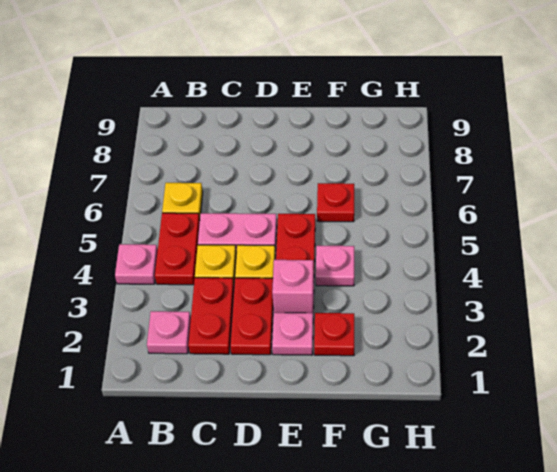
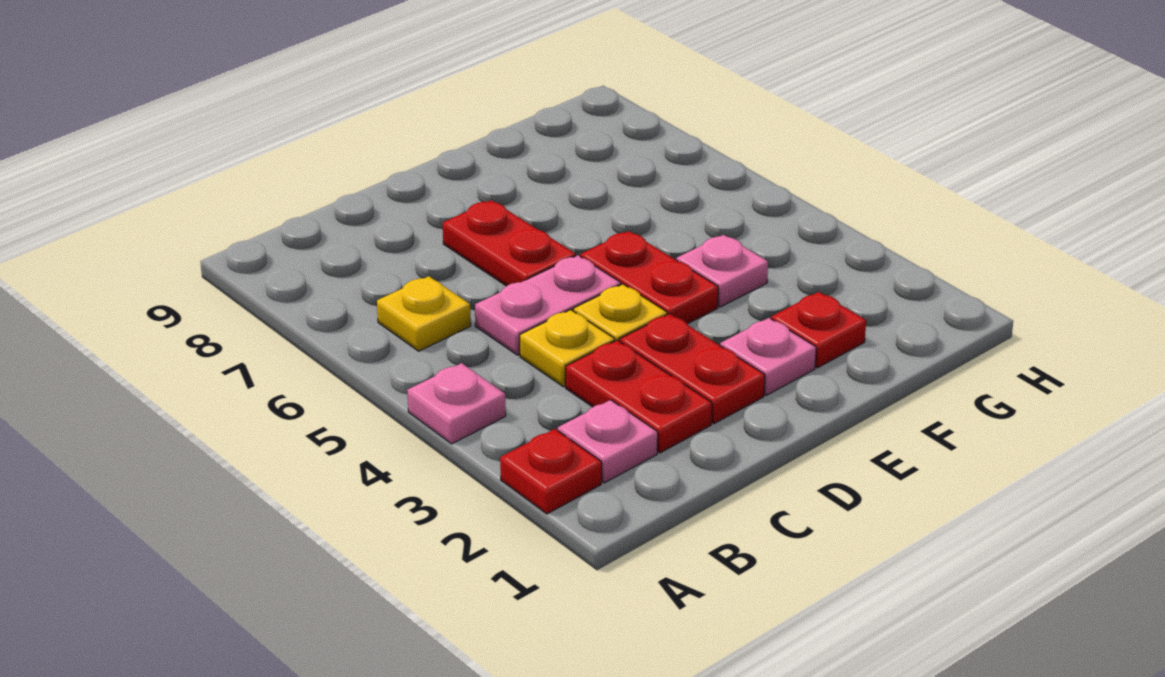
red 1x2 plate [155,213,200,285] -> red 1x2 plate moved to [443,200,576,286]
pink 1x1 brick [272,260,314,313] -> none
red 1x1 plate [317,183,354,222] -> red 1x1 plate moved to [500,429,602,514]

